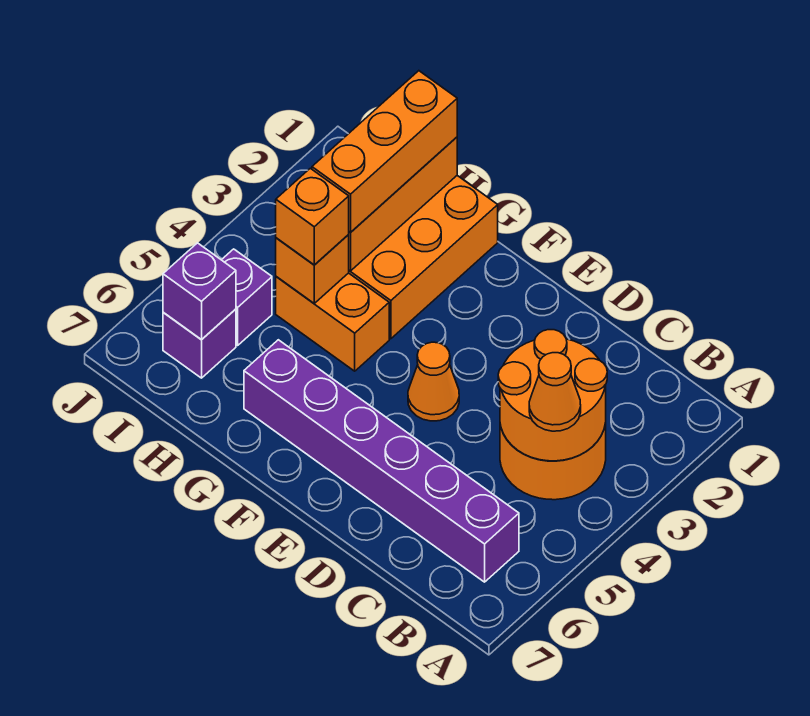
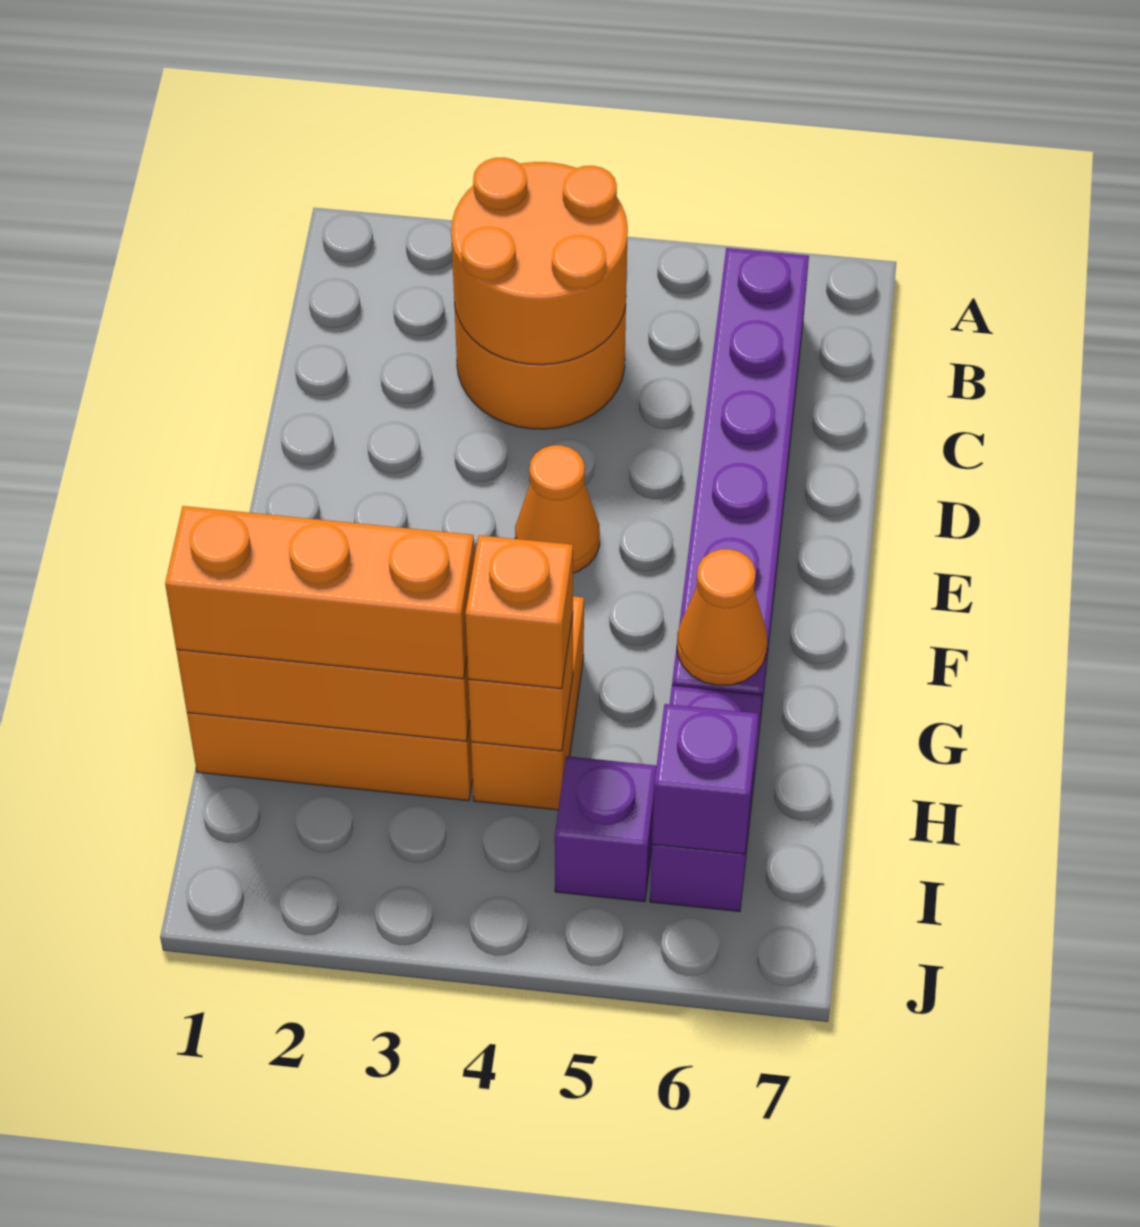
orange 1x1 cone [529,353,581,431] -> orange 1x1 cone moved to [677,549,767,685]
purple 1x1 brick [163,309,236,378] -> purple 1x2 brick [650,685,762,912]

